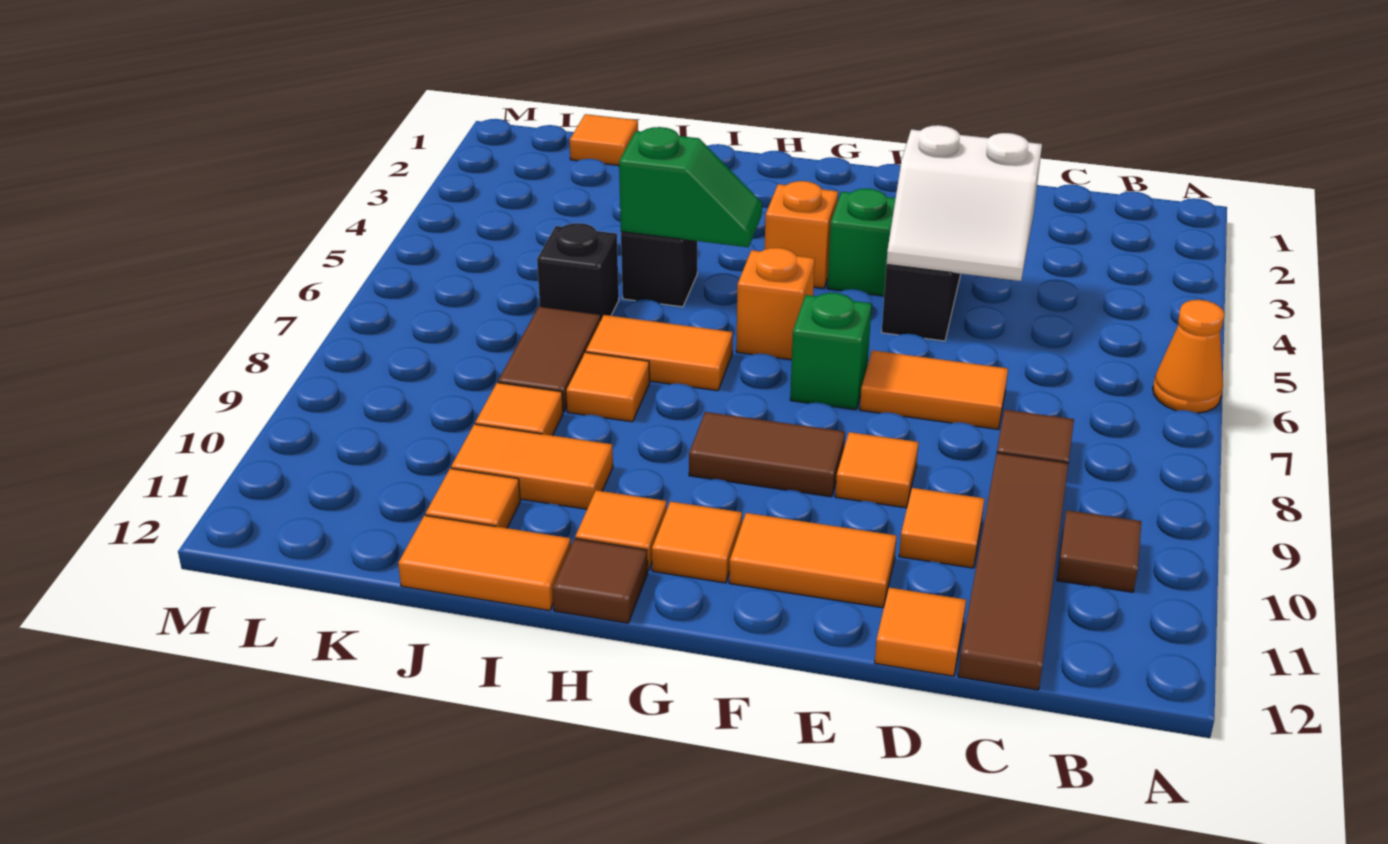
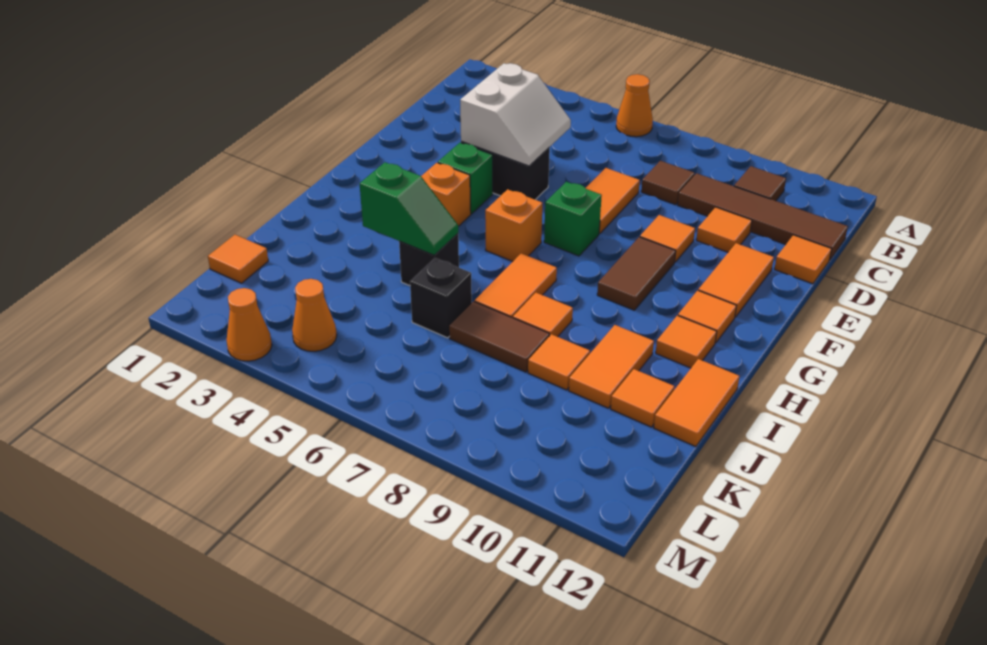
green 1x2 slope [619,127,762,247] -> green 1x2 slope turned to [360,162,458,255]
brown 1x1 tile [553,539,648,623] -> none
none -> orange 1x1 cone [292,279,337,351]
none -> orange 1x1 cone [227,288,272,361]

